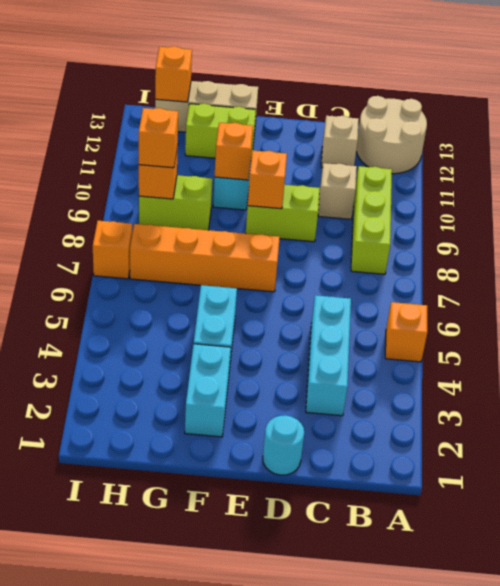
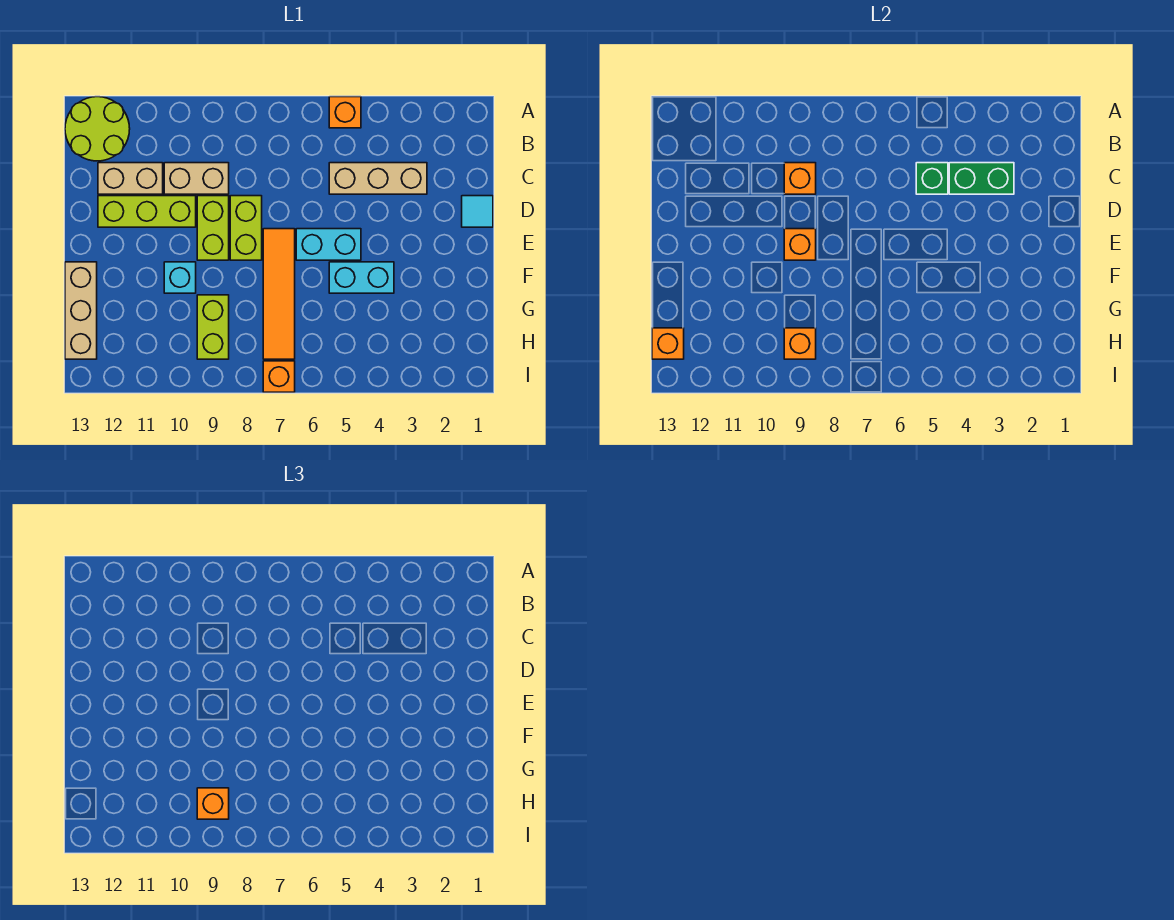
tan 2x2 round brick [356,96,427,174] -> lime 2x2 round brick [65,97,130,161]
lime 1x3 brick [351,166,392,274] -> lime 1x3 brick moved to [98,196,196,227]
cyan 1x3 brick [306,295,351,416] -> tan 1x3 brick [329,163,427,194]
none -> green 1x2 brick [949,163,1014,194]
none -> green 1x1 brick [916,163,948,194]
tan 1x1 brick [318,163,357,219] -> tan 1x2 brick [164,163,229,194]
tan 1x1 brick [321,116,359,168] -> tan 1x2 brick [98,163,163,194]
cyan 1x1 round brick [263,415,304,475] -> cyan 1x1 tile [462,196,493,227]
orange 1x4 brick [130,224,280,292] -> orange 1x4 tile [263,229,295,359]
cyan 1x2 brick [185,344,231,437] -> cyan 1x2 brick moved to [296,229,361,260]
orange 1x1 brick [215,123,253,180] -> orange 1x1 brick moved to [784,163,816,194]
lime 1x2 brick [185,104,256,158] -> lime 1x2 brick moved to [230,196,262,260]

